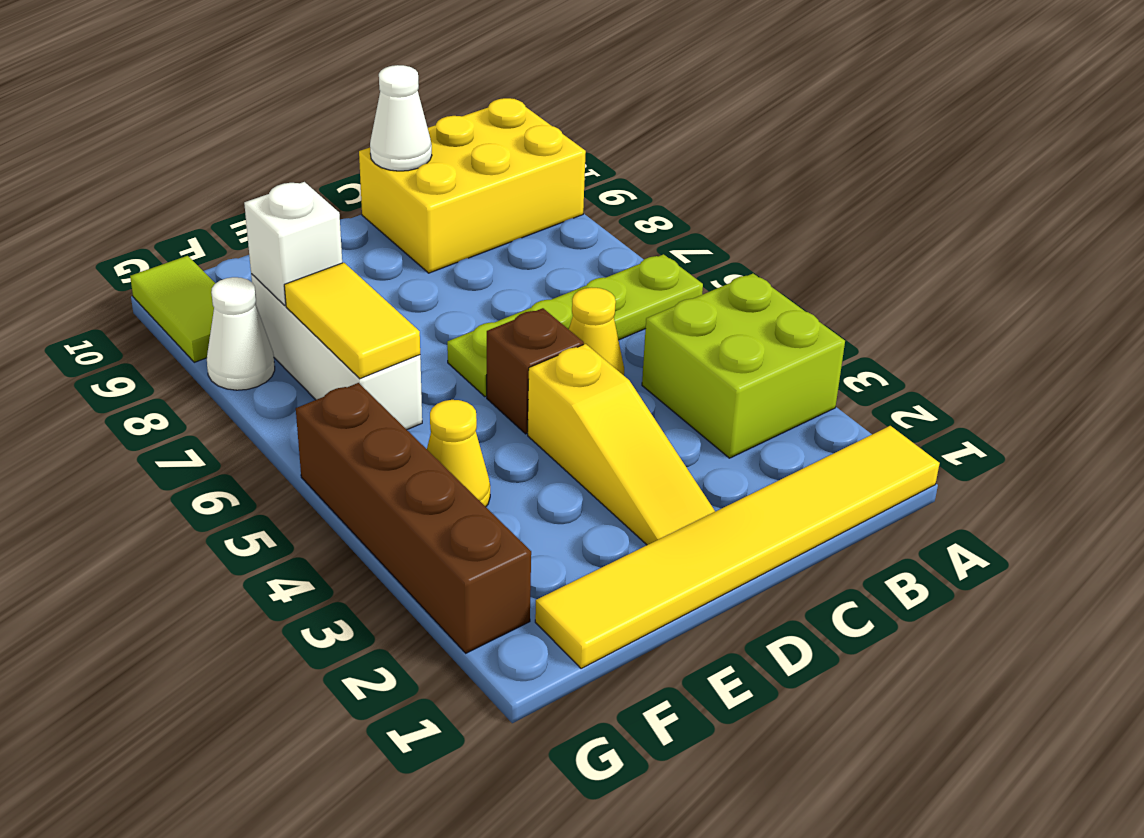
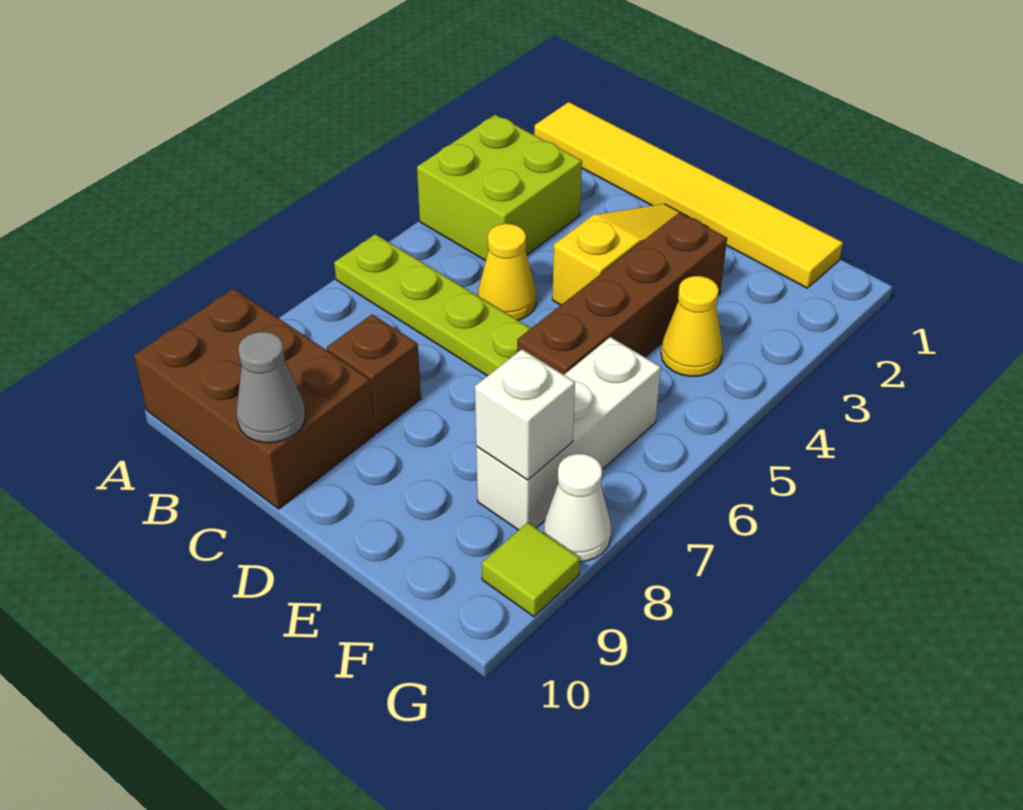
yellow 2x3 brick [359,98,586,273] -> brown 2x3 brick [134,289,375,509]
white 1x1 cone [370,65,432,171] -> grey 1x1 cone [236,332,305,443]
brown 1x1 brick [487,308,584,434] -> brown 1x1 brick moved to [327,314,421,433]
yellow 1x2 tile [284,263,420,379] -> none
brown 1x4 brick [296,383,531,653] -> brown 1x4 brick moved to [517,212,727,375]
lime 1x2 tile [130,256,215,362] -> lime 1x1 tile [482,522,580,617]

